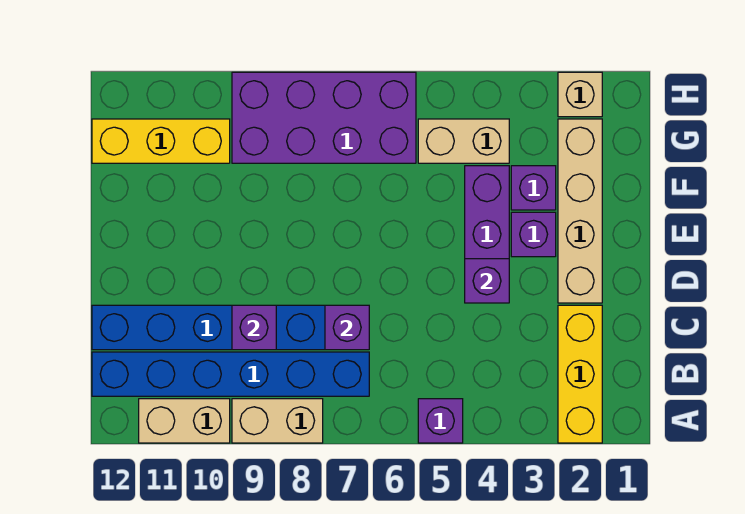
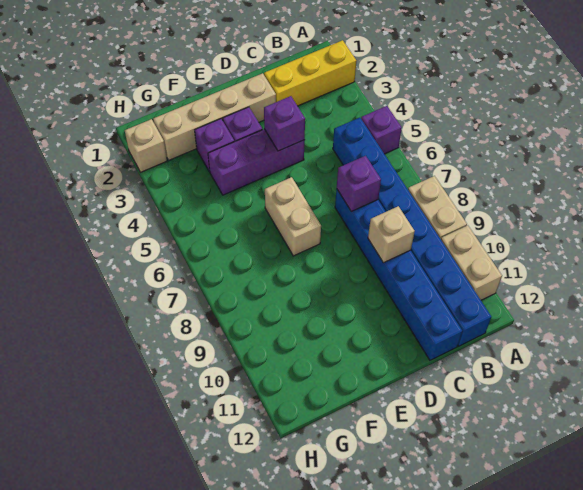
blue 1x6 brick [92,352,369,396] -> blue 1x8 brick [333,118,492,346]
purple 1x1 brick [232,305,276,350] -> tan 1x1 brick [368,206,415,263]
tan 1x2 brick [418,119,509,163] -> tan 1x2 brick moved to [265,177,321,256]
purple 2x4 brick [232,72,416,163] -> none
yellow 1x3 brick [92,119,230,163] -> none

